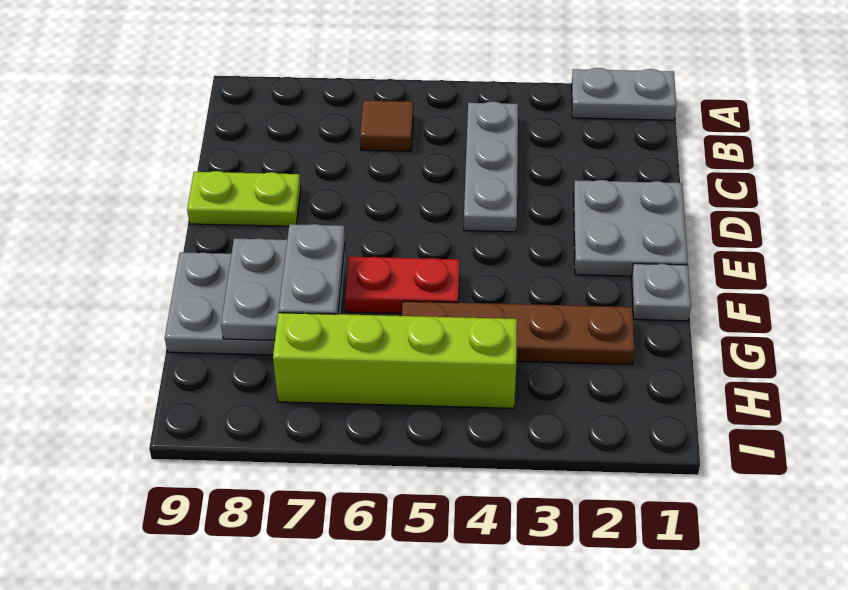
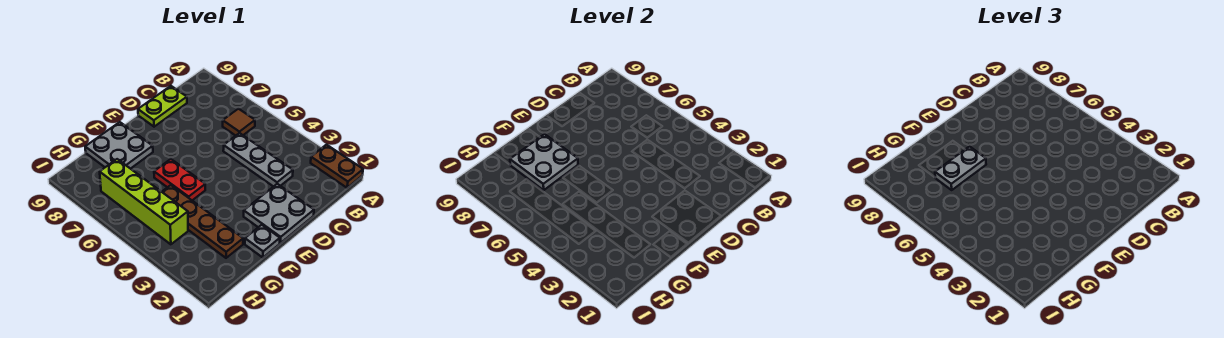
grey 1x2 plate [572,68,676,120] -> brown 1x2 plate [311,145,363,188]
grey 1x3 plate [464,101,518,232] -> grey 1x3 plate turned to [223,133,293,187]
lime 1x2 plate [187,171,301,226] -> lime 1x2 plate turned to [138,86,187,127]

